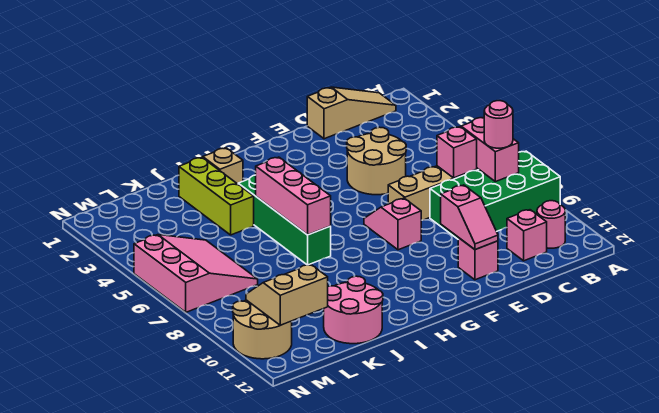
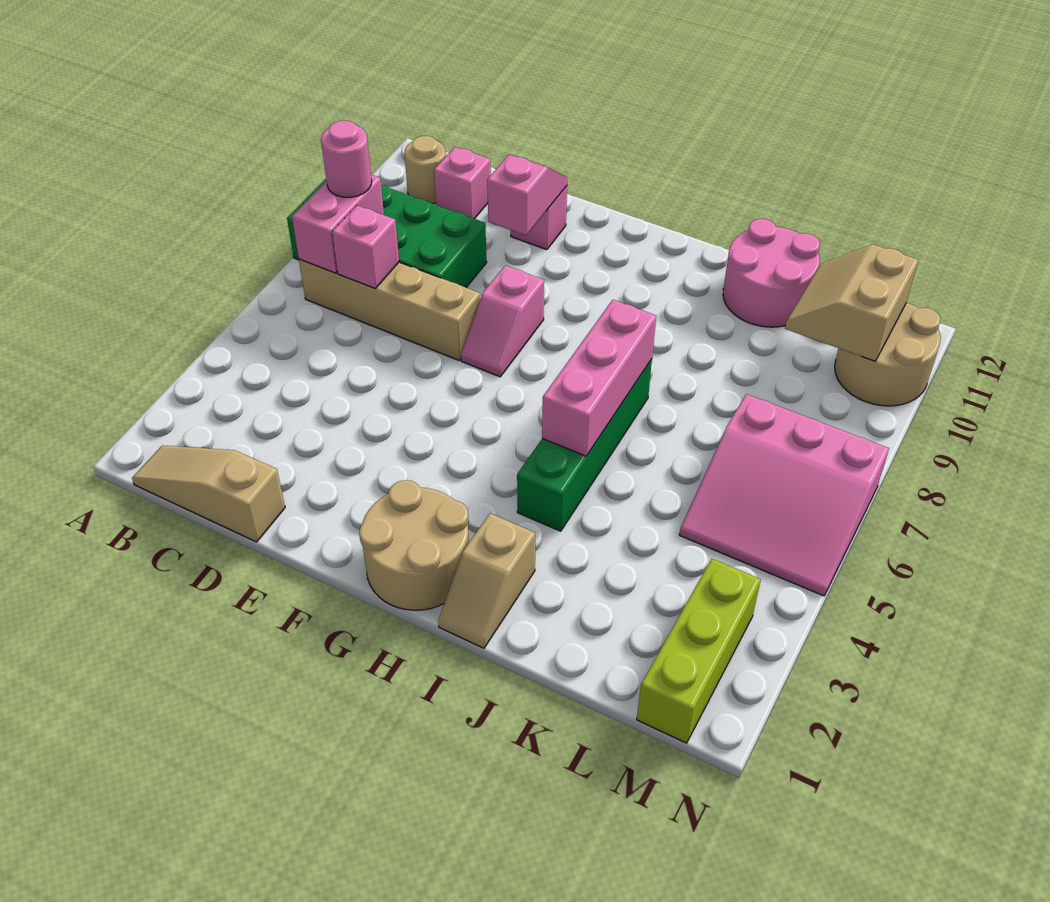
pink 1x1 round brick [537,201,565,248] -> tan 1x1 round brick [405,136,446,204]
tan 2x2 round brick [347,127,406,195] -> tan 2x2 round brick moved to [359,480,469,610]
lime 1x3 brick [179,157,254,235] -> lime 1x3 brick moved to [637,559,761,743]
pink 3x3 slope [134,235,258,312] -> pink 3x3 slope turned to [679,394,889,596]
tan 2x2 slope [246,264,328,325] -> tan 2x2 slope turned to [785,245,918,361]

